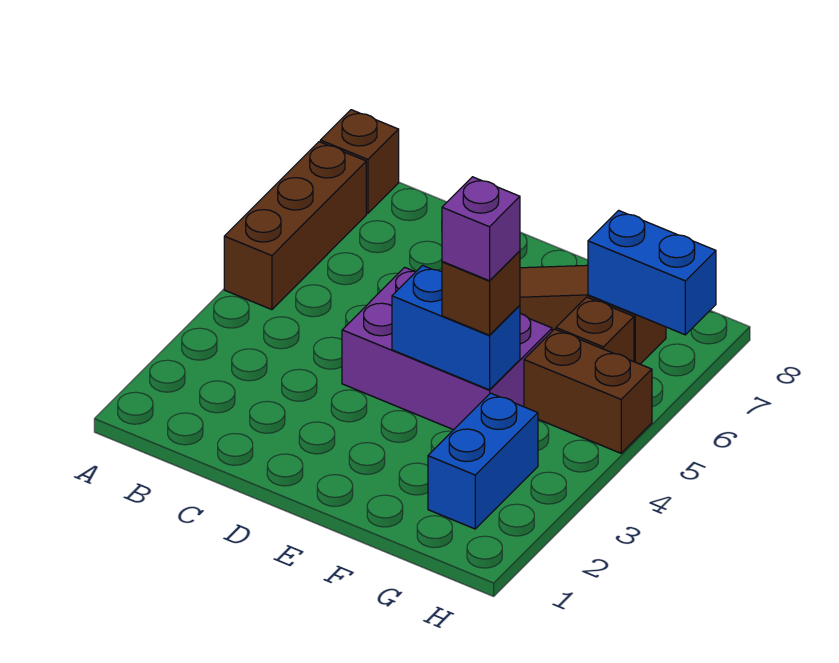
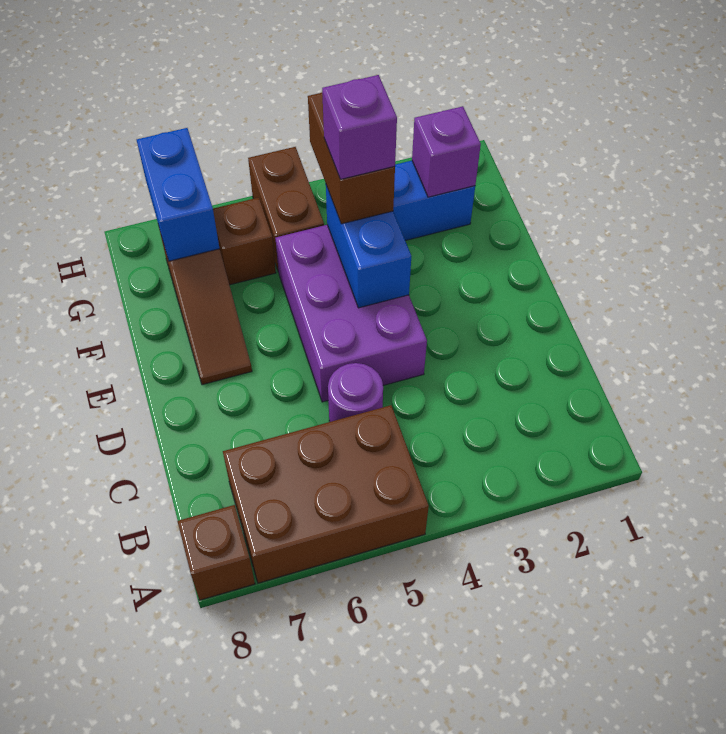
brown 1x3 brick [224,142,366,310] -> brown 2x3 brick [223,405,429,583]
none -> purple 1x1 round brick [328,363,383,422]
brown 1x1 brick [442,251,520,335] -> brown 1x2 brick [308,93,395,224]
none -> purple 1x1 brick [412,106,481,197]

